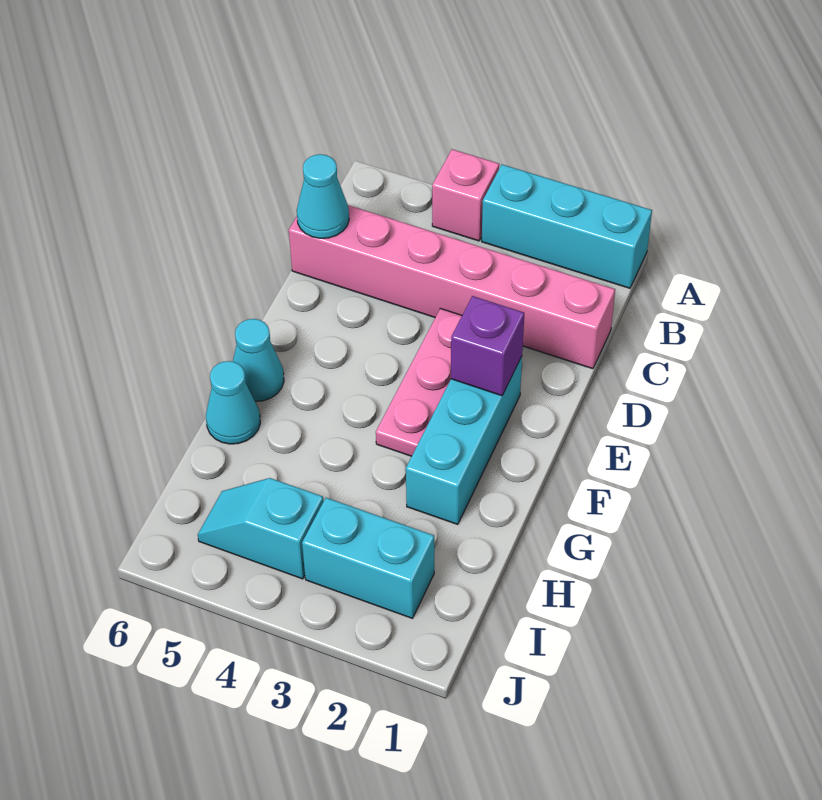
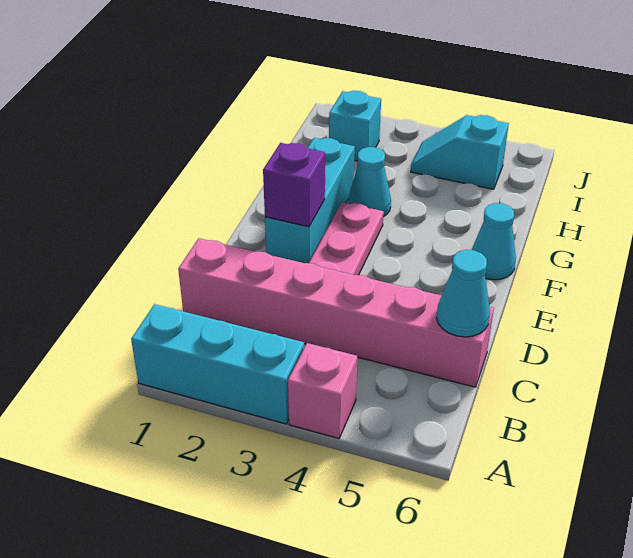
cyan 1x1 cone [206,361,260,444] -> cyan 1x1 cone moved to [348,147,391,217]
cyan 1x2 brick [302,498,434,618] -> cyan 1x1 brick [329,91,381,161]
cyan 1x2 slope [198,478,324,579] -> cyan 1x2 slope turned to [411,115,509,189]

